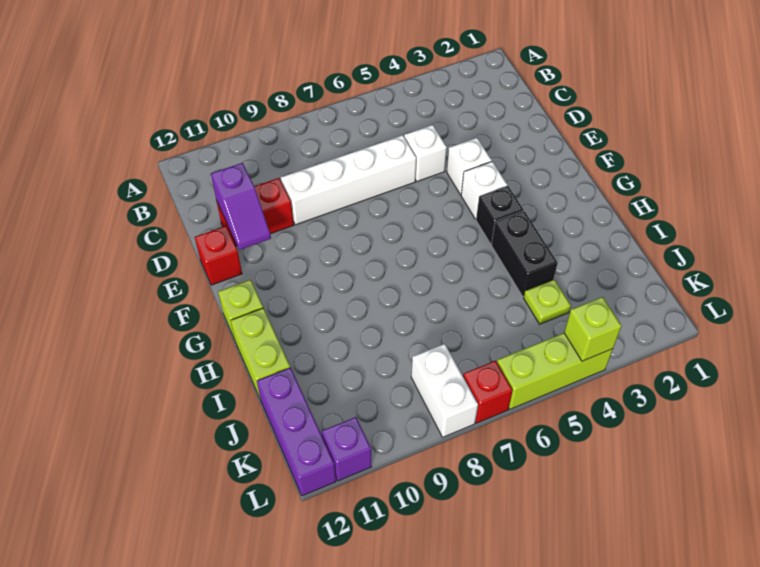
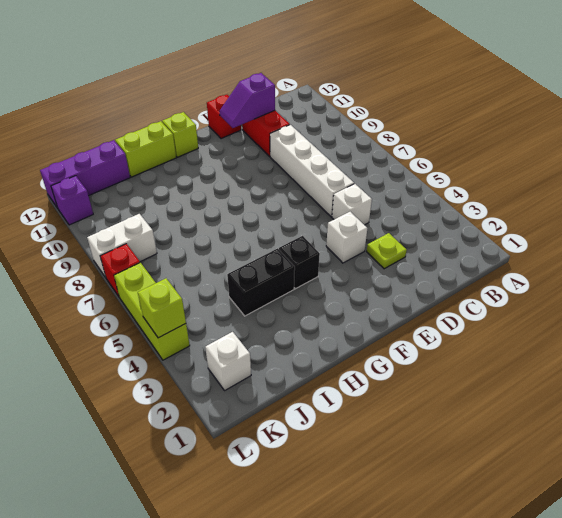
white 1x1 brick [461,161,507,219] -> white 1x1 brick moved to [205,332,251,390]
lime 1x1 plate [524,280,571,324] -> lime 1x1 plate moved to [367,233,407,269]

